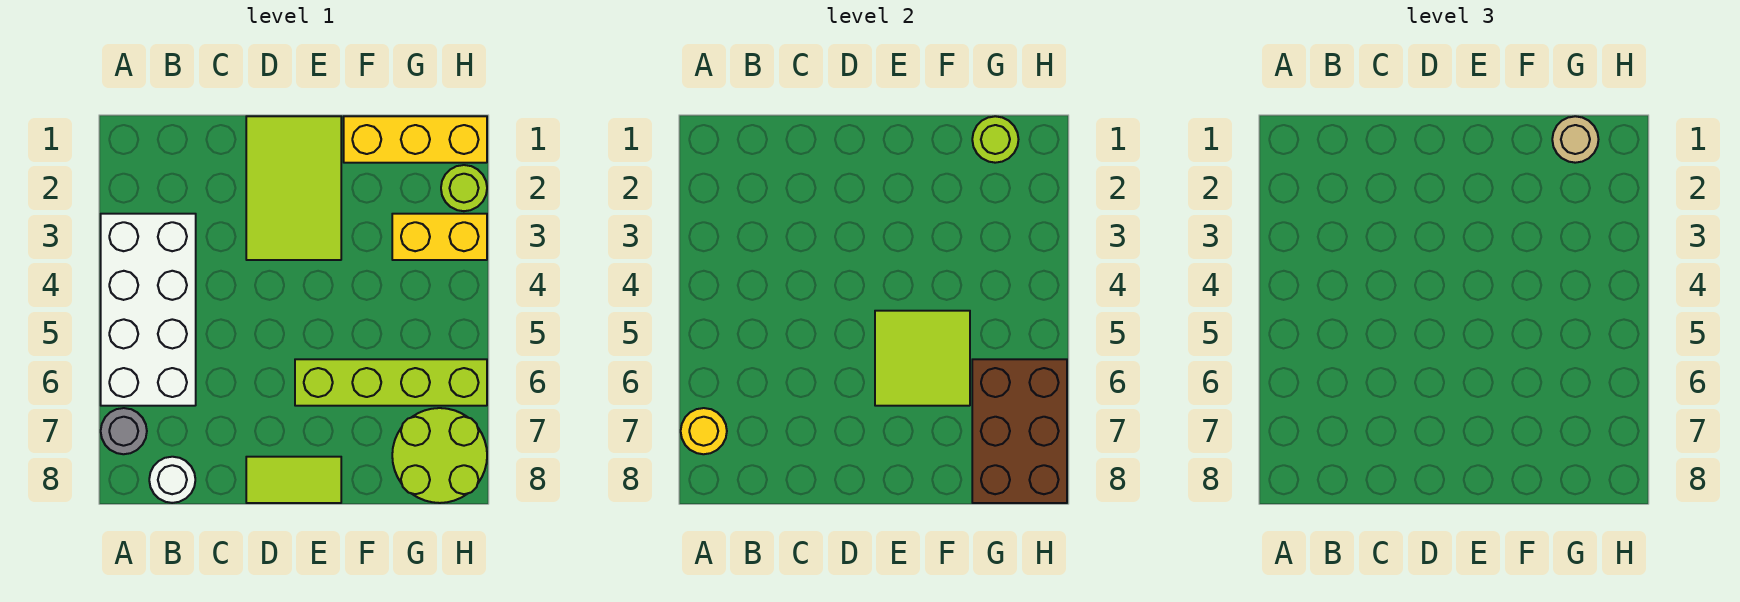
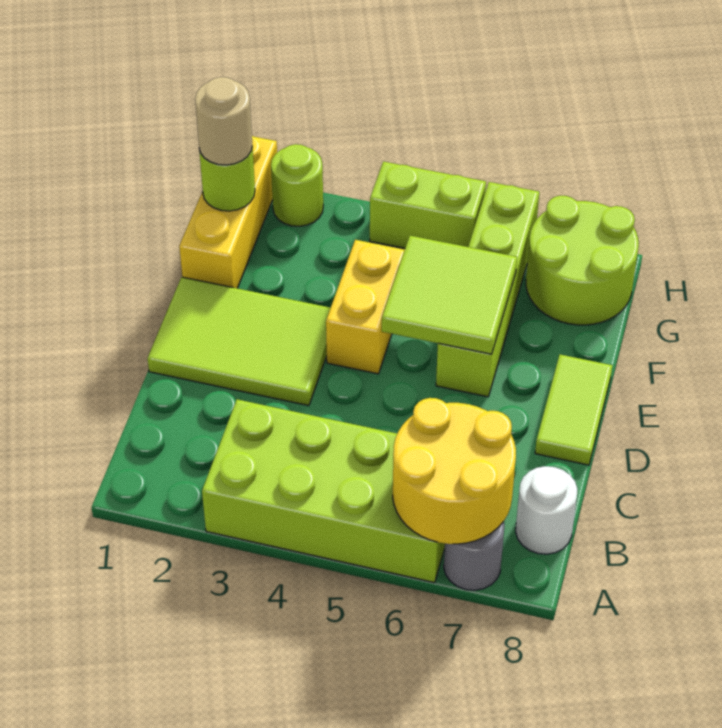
white 2x4 brick [101,214,196,406] -> lime 2x4 brick [202,399,445,583]
yellow 1x1 round brick [681,408,727,454] -> yellow 2x2 round brick [393,398,516,544]
yellow 1x2 brick [392,214,487,260] -> yellow 1x2 brick moved to [326,240,405,374]
brown 2x3 brick [972,359,1067,503] -> none
none -> lime 1x2 brick [370,162,486,248]

